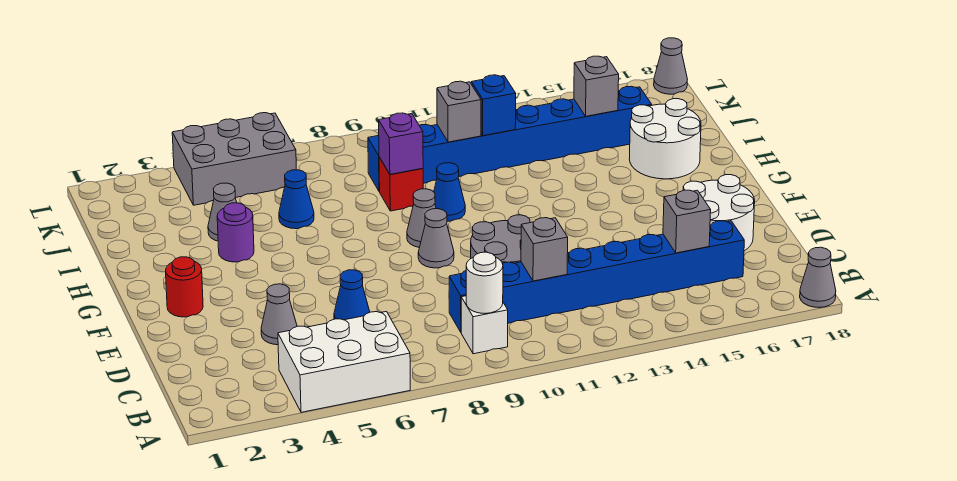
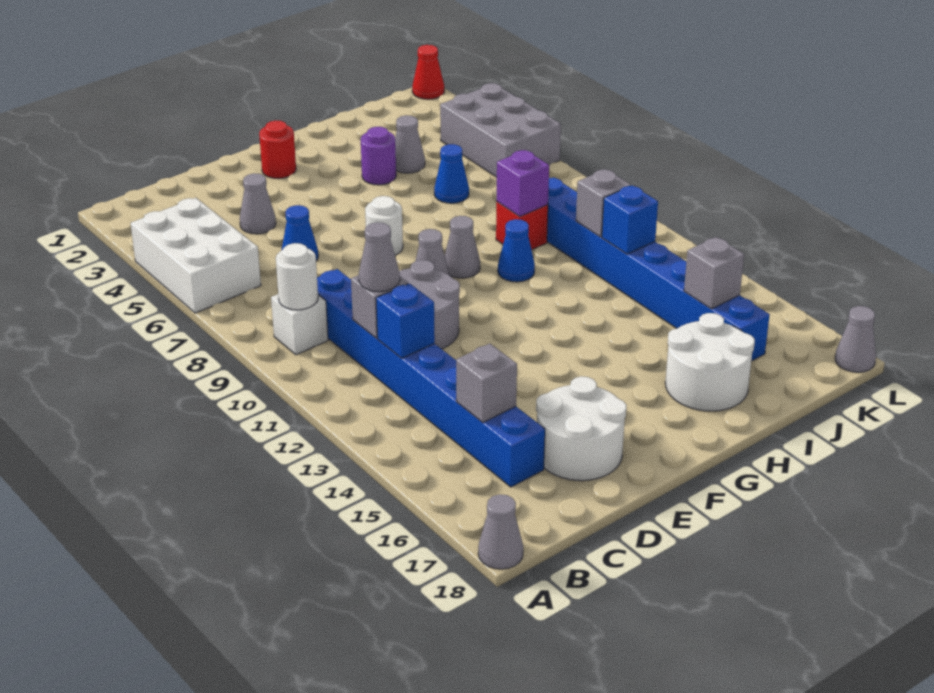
none -> grey 1x1 cone [359,222,400,292]
none -> blue 1x1 brick [376,283,435,358]
none -> white 1x1 round brick [365,196,403,255]
none -> red 1x1 cone [412,45,444,99]

